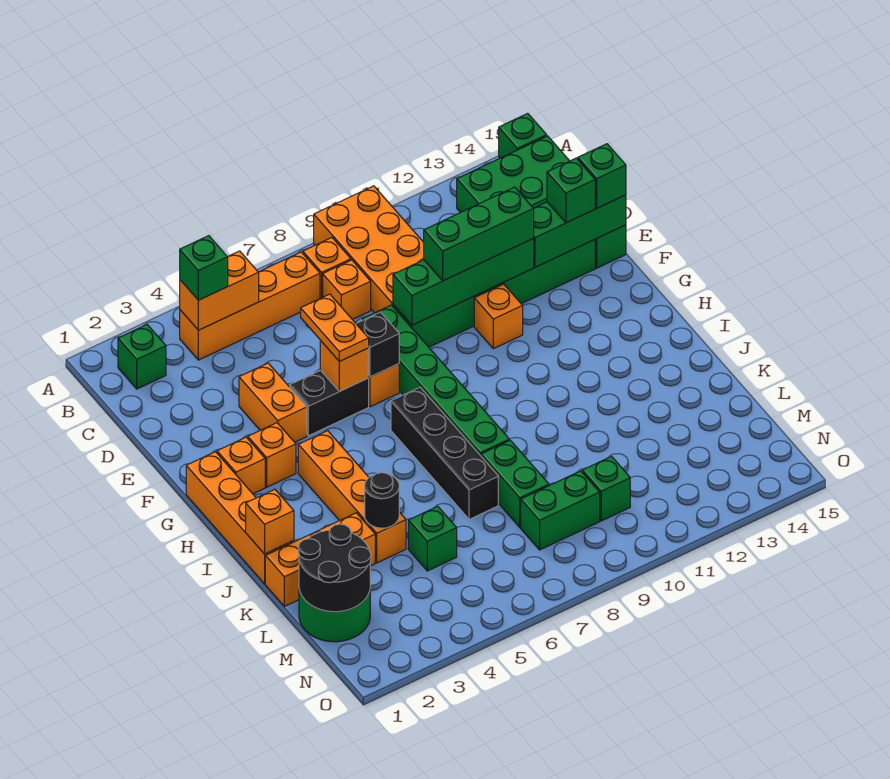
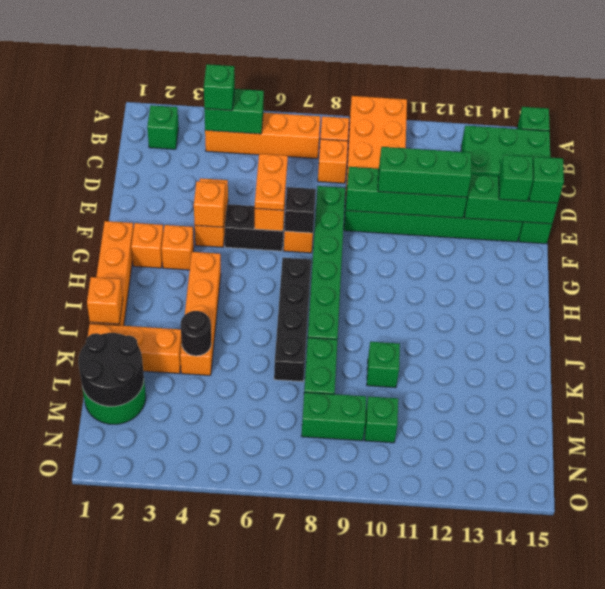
orange 1x2 brick [180,251,259,330] -> green 1x2 brick [204,89,264,134]
orange 1x1 brick [474,284,523,349] -> orange 1x1 brick moved to [194,181,225,227]
green 1x1 brick [408,506,457,571] -> green 1x1 brick moved to [367,342,400,388]

